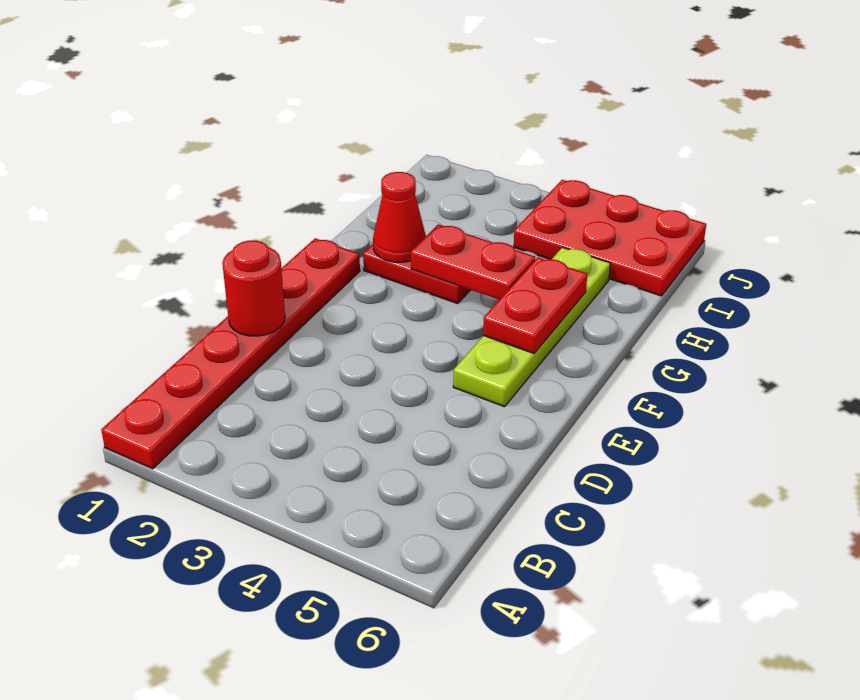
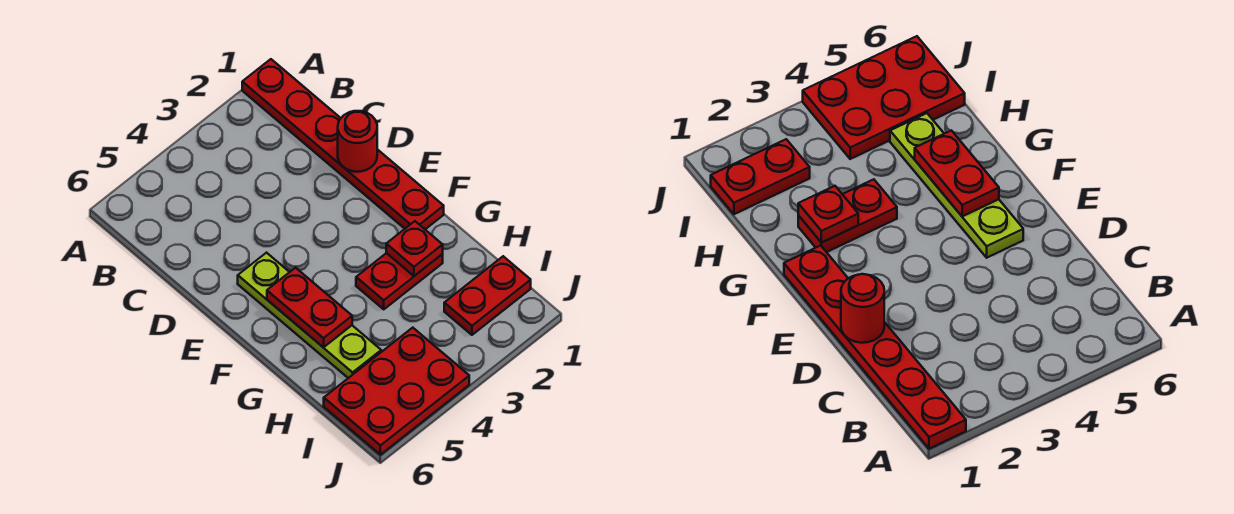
red 1x1 cone [373,172,426,262] -> red 1x1 plate [386,221,443,276]
red 1x2 plate [411,225,535,300] -> red 1x2 plate moved to [444,256,531,335]

